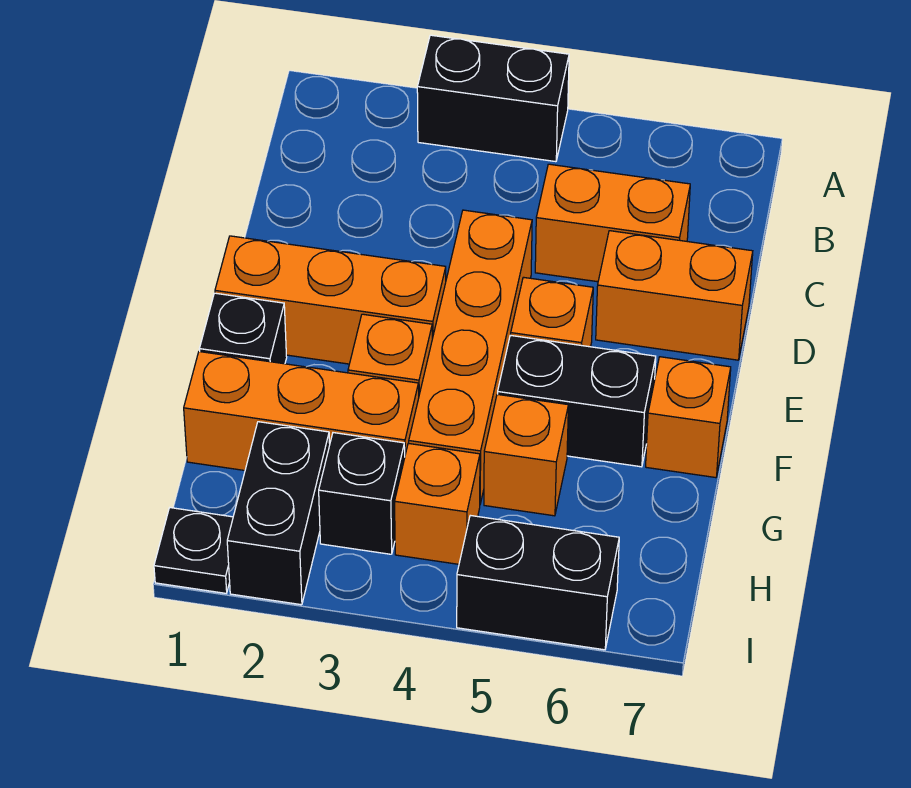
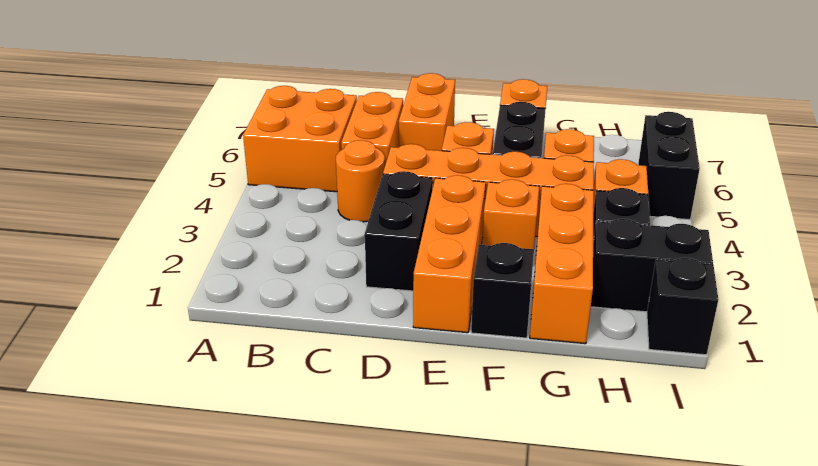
black 1x2 brick [417,35,569,162] -> black 1x2 brick moved to [365,171,433,291]
none -> orange 2x2 brick [243,86,357,192]
none -> orange 1x1 round brick [336,140,385,222]
black 1x1 plate [154,508,233,593] -> black 1x1 brick [647,258,718,355]

